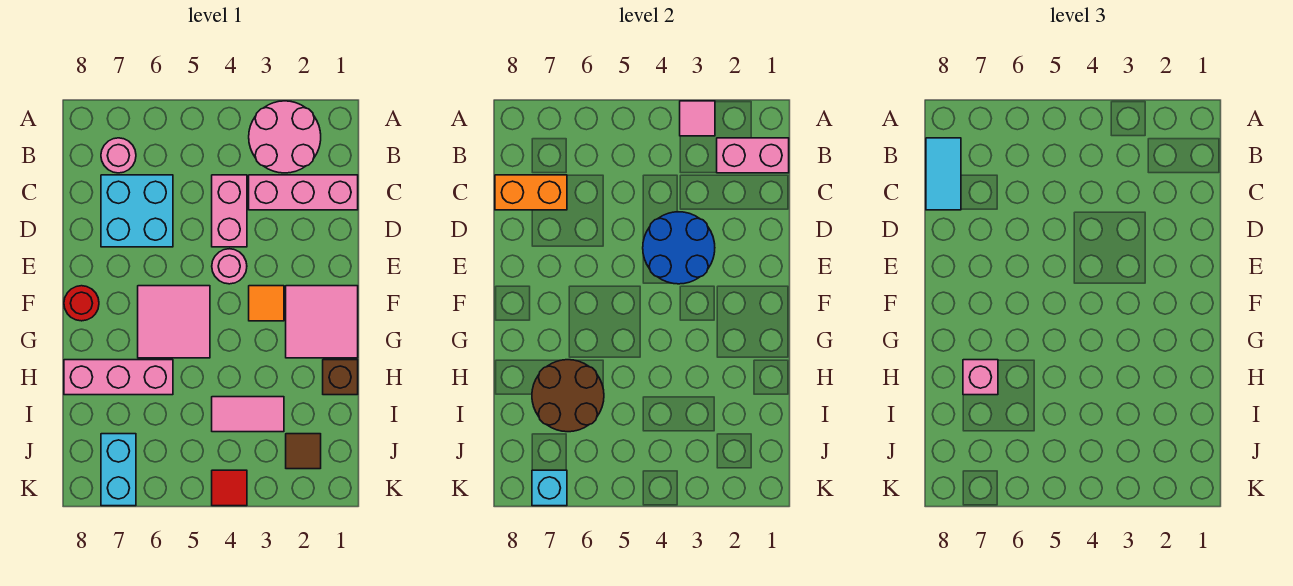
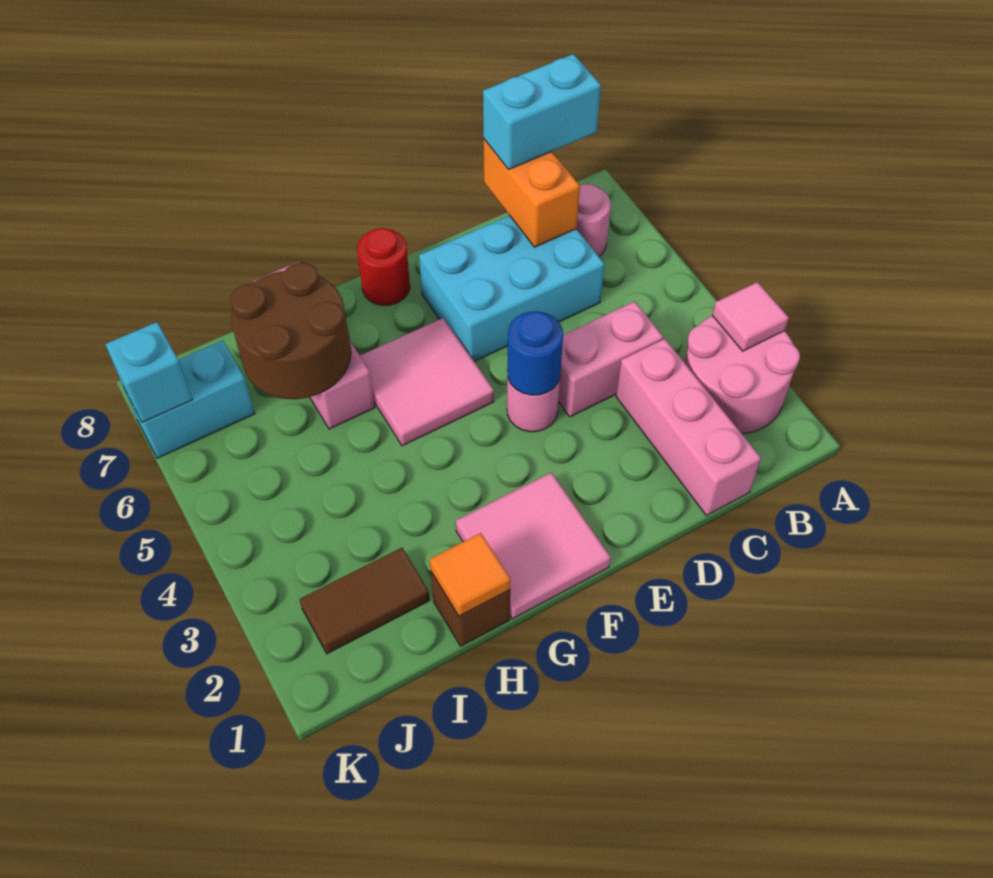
pink 1x2 brick [717,138,789,173] -> none
cyan 1x2 tile [926,138,961,210] -> cyan 1x2 brick [483,54,601,169]
cyan 2x2 brick [101,175,173,247] -> cyan 2x3 brick [419,215,604,361]
blue 2x2 round brick [643,212,715,284] -> blue 1x1 round brick [507,311,563,395]
orange 1x1 tile [249,286,284,321] -> orange 1x1 tile moved to [429,533,511,616]
pink 1x1 brick [963,360,998,395] -> none
pink 1x2 tile [212,397,284,432] -> none
brown 1x1 tile [286,434,321,469] -> brown 1x2 tile [299,548,430,654]
red 1x1 tile [212,470,247,506] -> none

